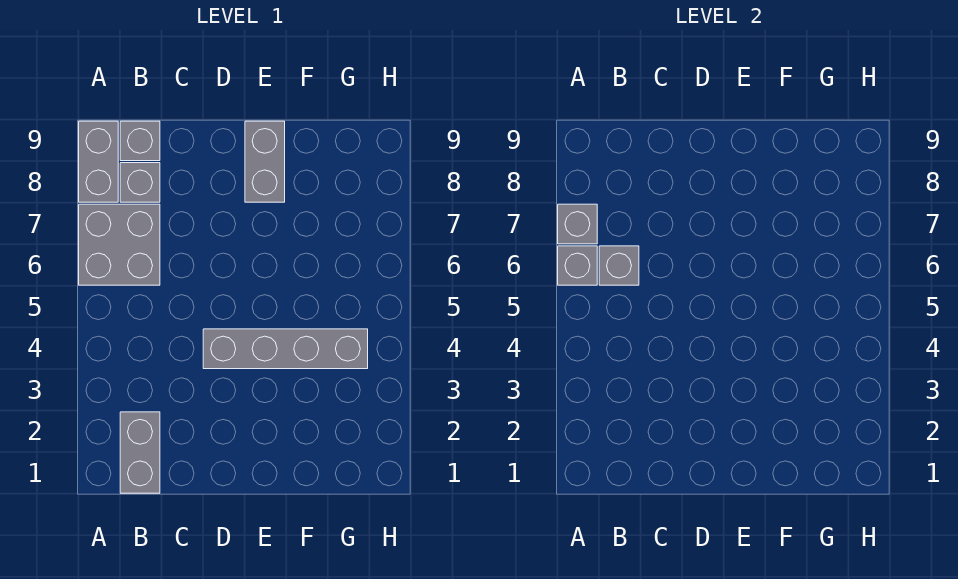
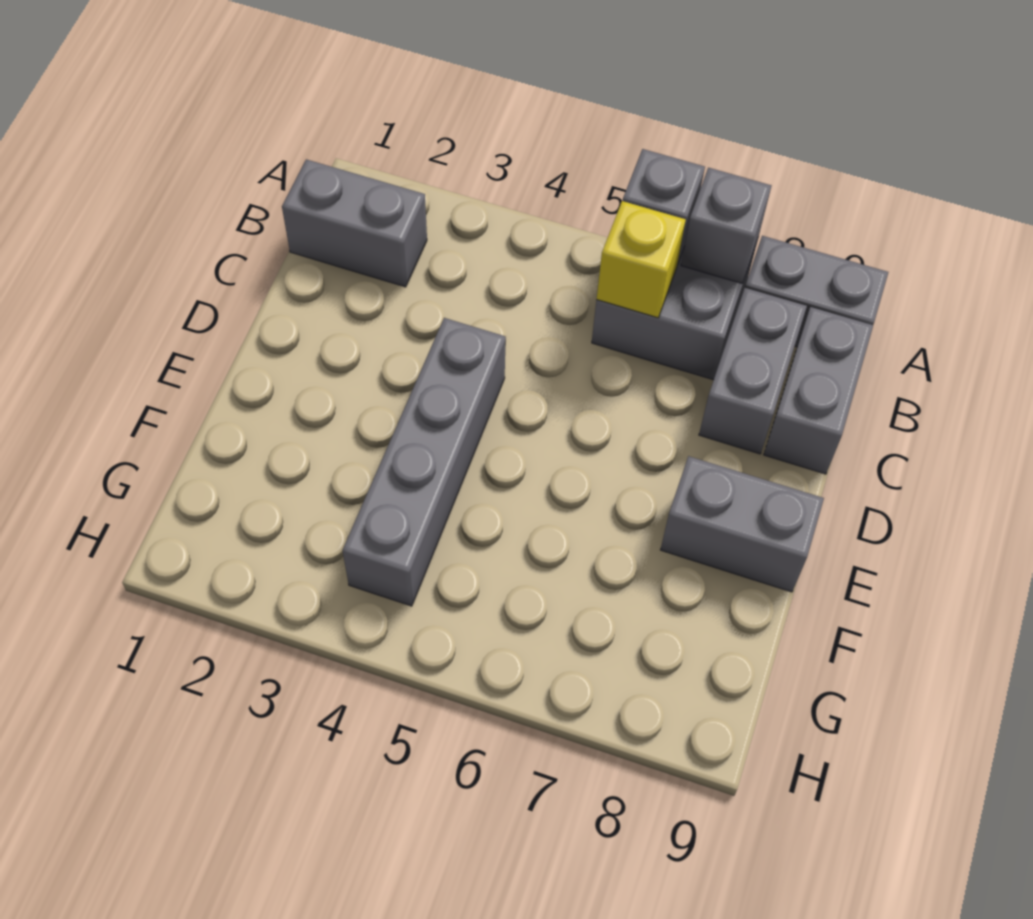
grey 1x1 brick [599,246,639,285] -> yellow 1x1 brick [597,201,686,318]
grey 1x1 brick [120,163,160,202] -> grey 1x2 brick [699,288,807,454]
grey 1x1 brick [120,121,160,161] -> grey 1x2 brick [764,307,873,474]

